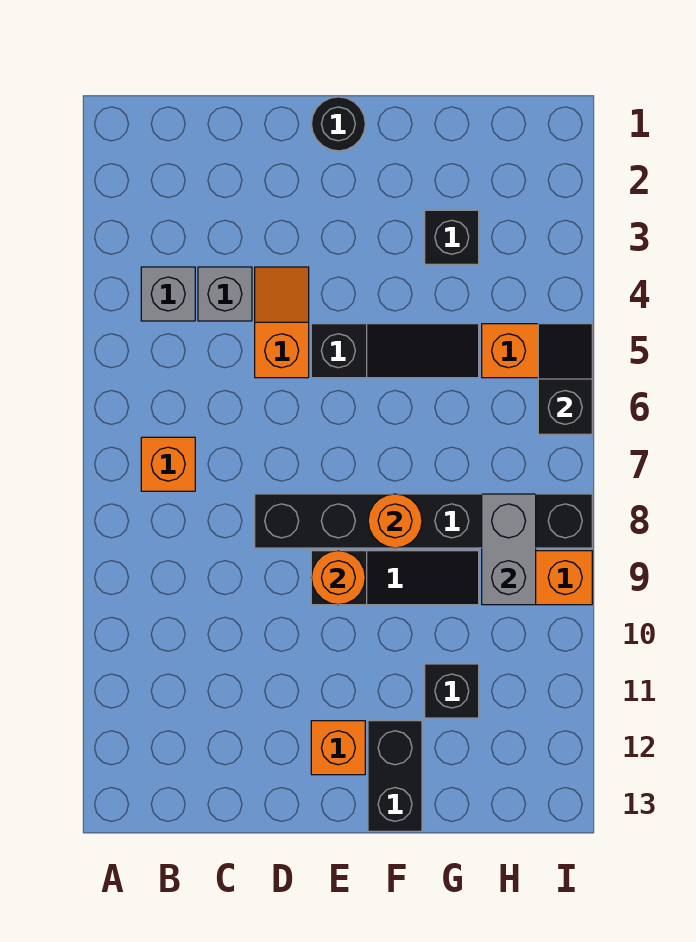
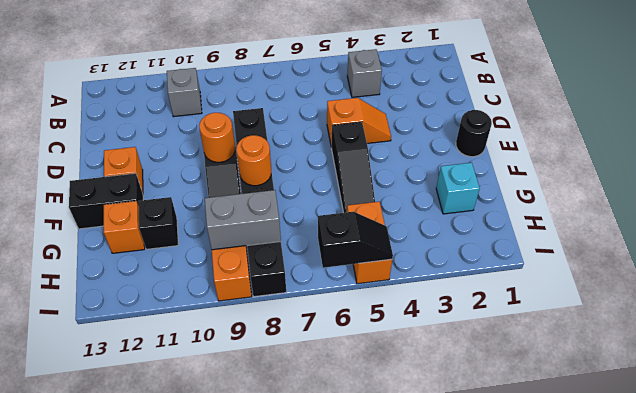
orange 1x1 brick [141,437,195,491] -> orange 1x1 brick moved to [103,201,145,253]
grey 1x1 brick [198,267,252,321] -> grey 1x1 brick moved to [167,68,202,117]
none -> cyan 1x1 brick [436,163,480,214]
black 1x1 brick [425,210,479,264] -> none

